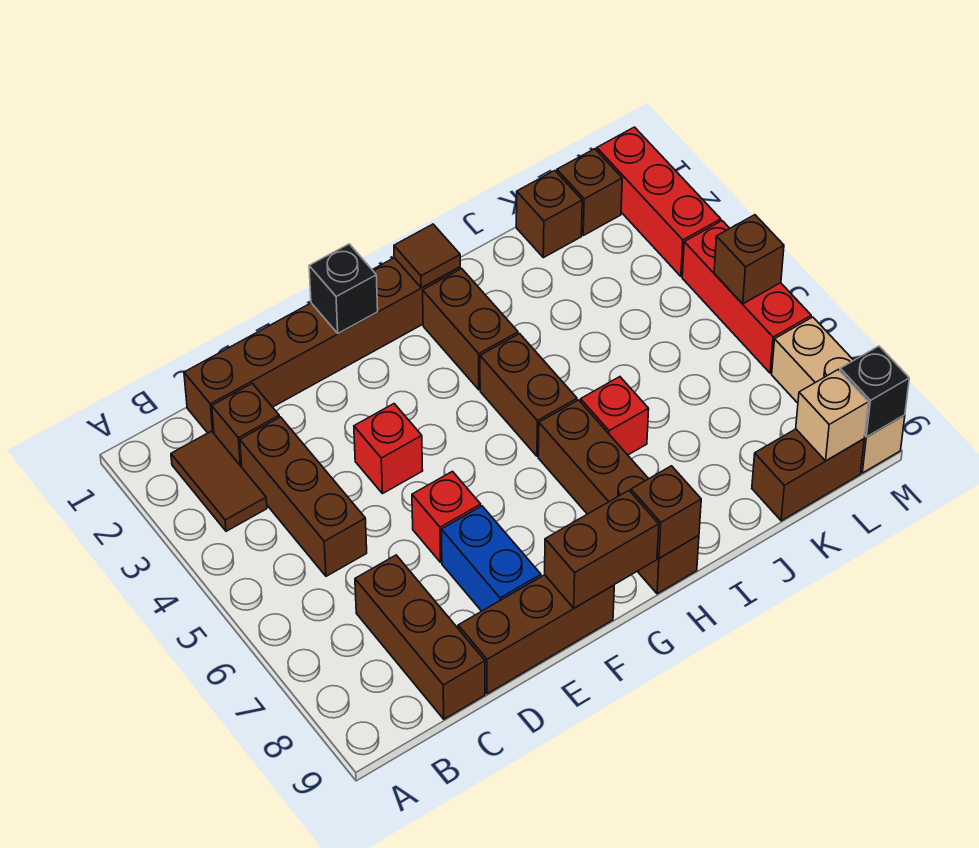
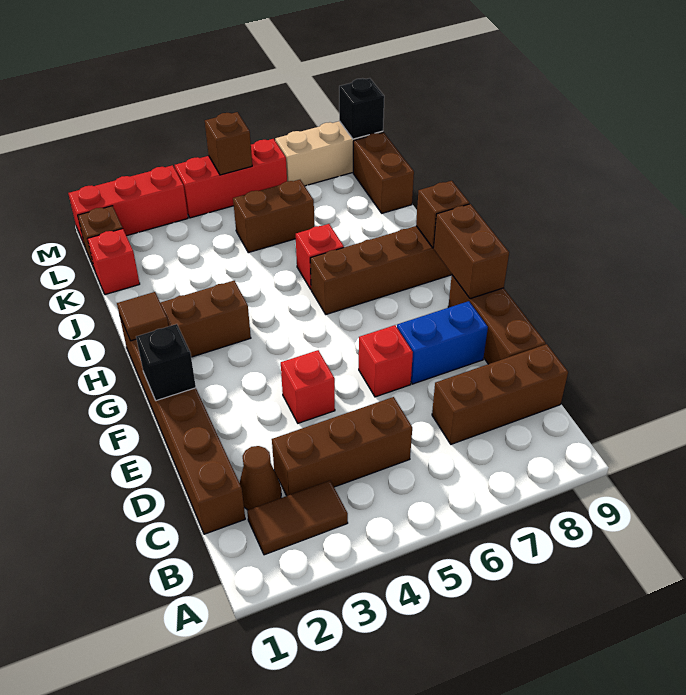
brown 1x1 brick [212,383,279,467] -> brown 1x1 cone [240,446,281,510]
brown 1x2 brick [480,334,577,456] -> brown 1x2 brick moved to [233,180,314,253]
brown 1x1 brick [516,171,582,258] -> red 1x1 brick [88,229,140,295]
tan 1x1 brick [796,370,868,461] -> none

